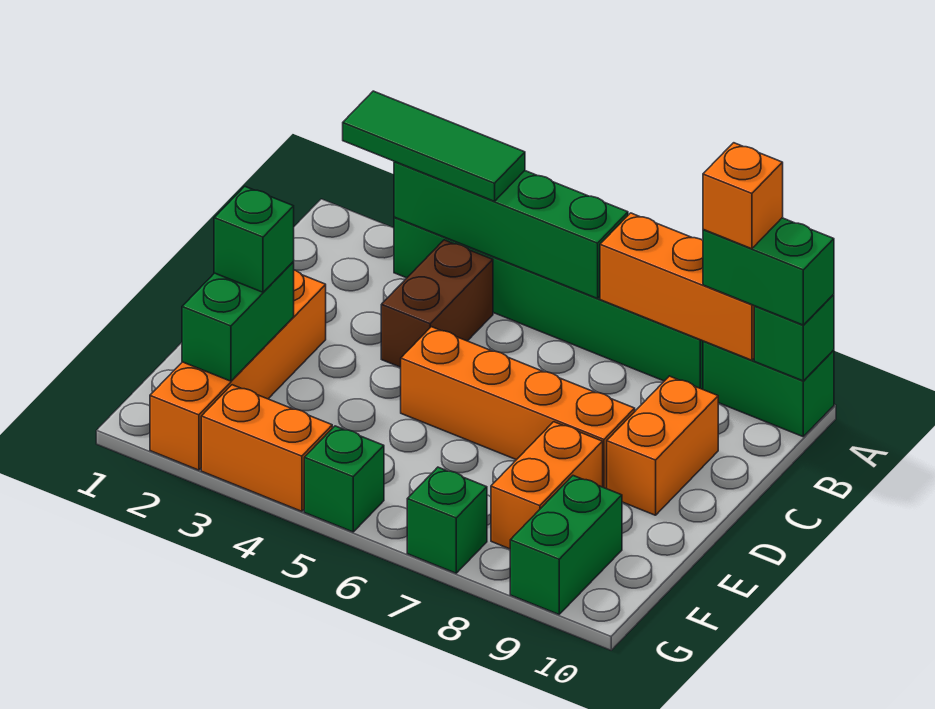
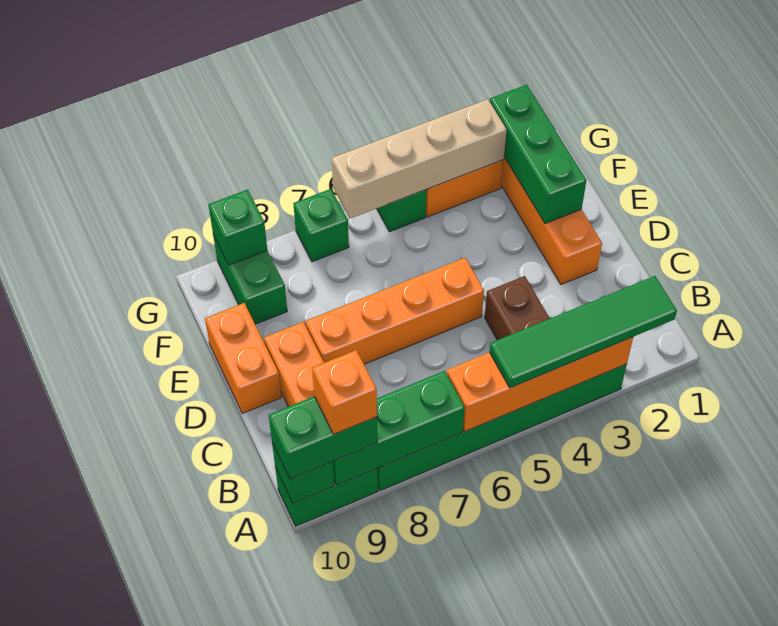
green 1x3 tile [343,91,525,201] -> green 1x4 tile [489,276,677,388]
green 1x4 brick [394,161,628,298] -> orange 1x4 brick [447,337,633,431]
orange 1x3 brick [600,213,754,360] -> green 1x3 brick [333,371,465,485]
green 1x2 brick [182,262,294,381] -> green 1x3 brick [490,85,586,224]
green 1x1 brick [214,186,294,292] -> green 1x1 brick moved to [208,190,267,265]
orange 1x2 brick [491,422,603,549] -> orange 1x2 brick moved to [205,303,281,414]
none -> tan 1x4 brick [332,99,507,219]

